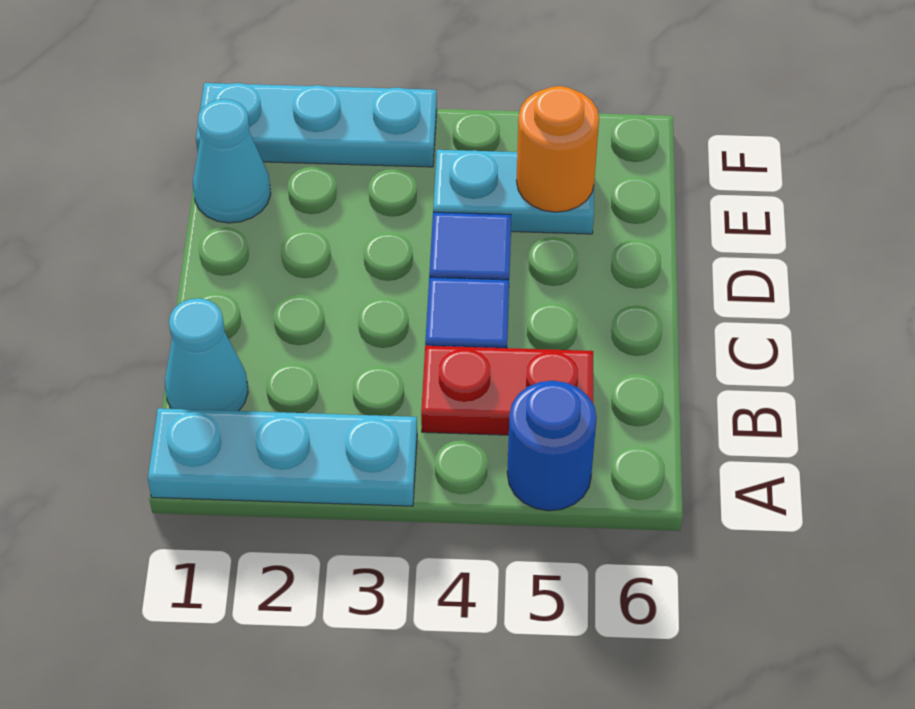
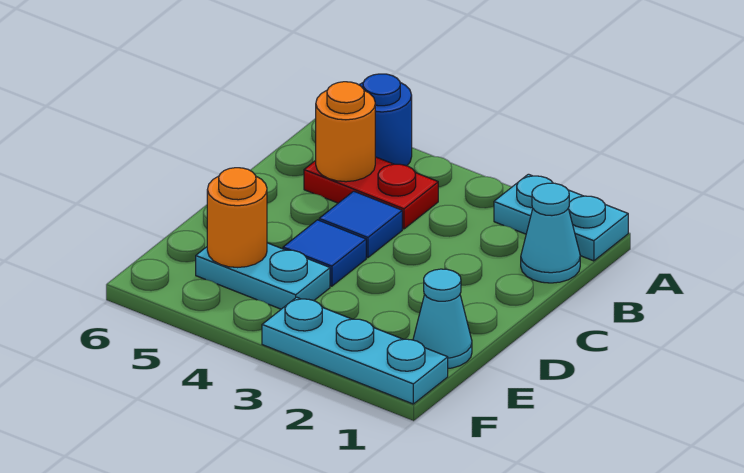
cyan 1x3 plate [148,408,417,506] -> cyan 1x2 plate [494,174,628,261]
none -> orange 1x1 round brick [316,82,375,182]

